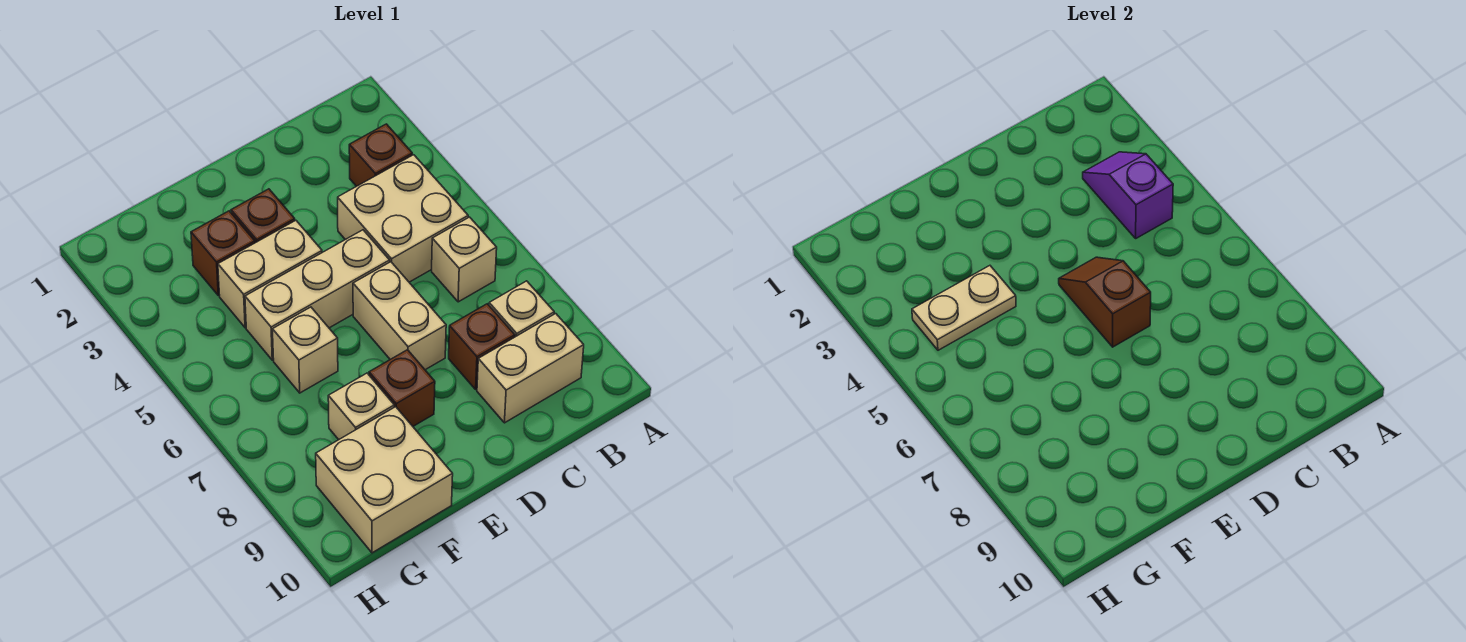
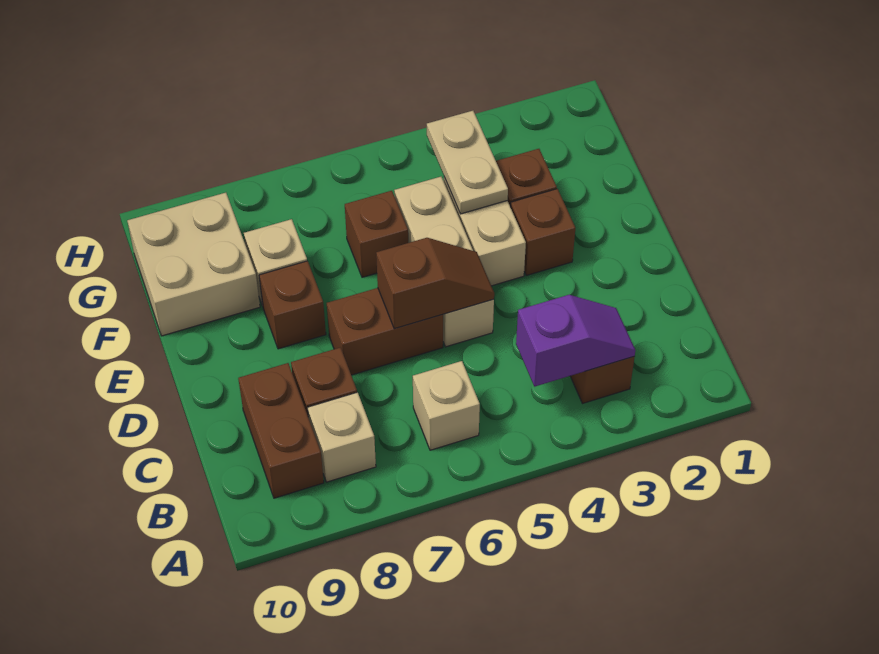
tan 2x2 brick [338,155,468,282] -> none
tan 1x2 brick [477,314,584,423] -> brown 1x2 brick [238,363,324,498]
tan 1x2 brick [353,262,446,370] -> brown 1x2 brick [327,288,443,375]
tan 1x1 brick [273,307,338,393] -> brown 1x1 brick [345,191,408,277]

